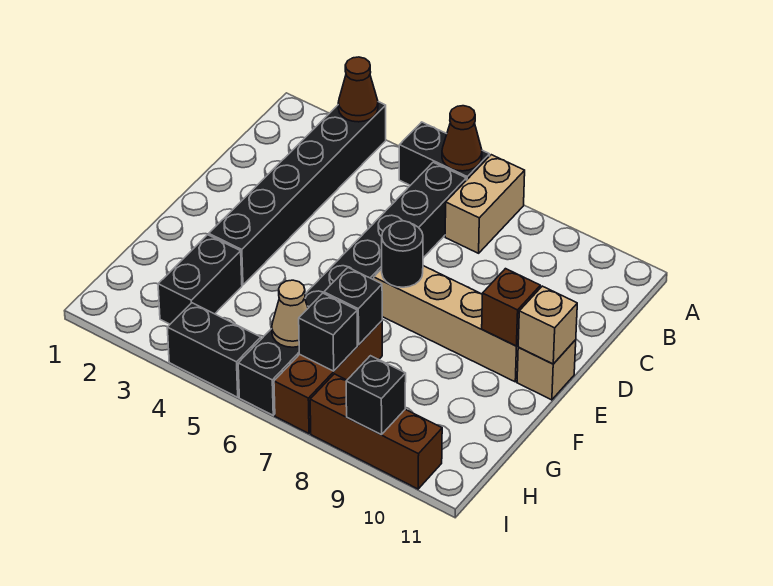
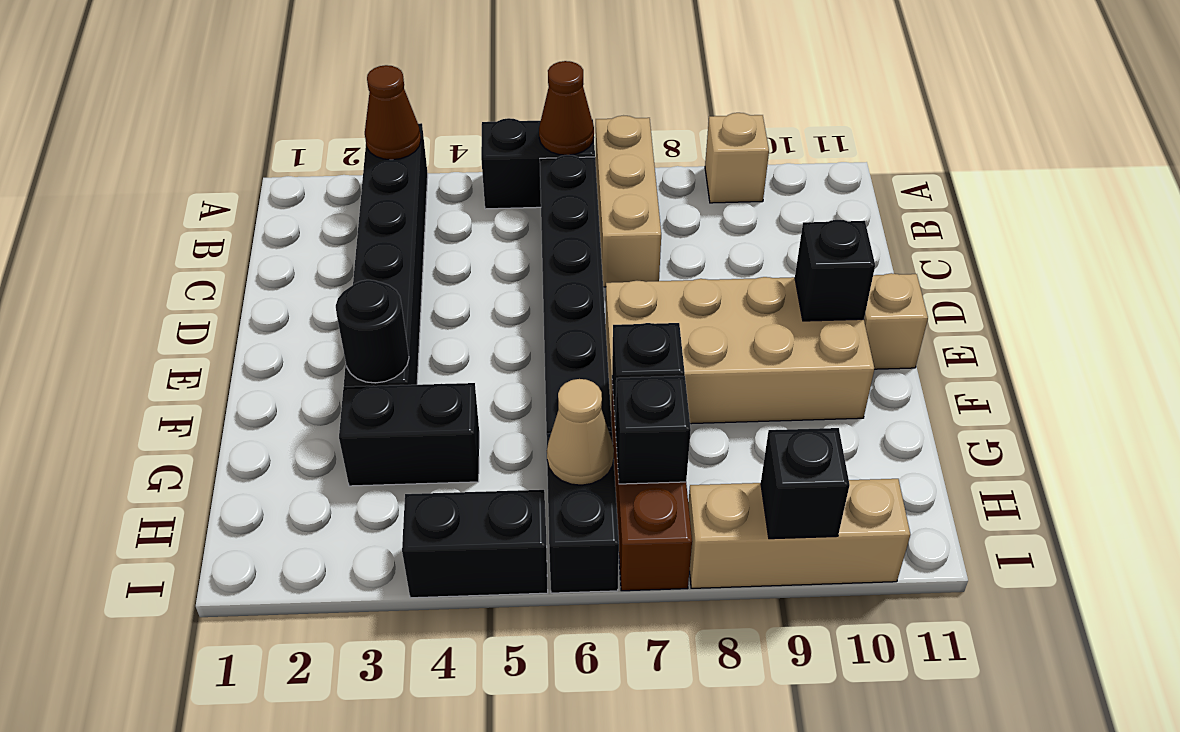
tan 1x2 brick [445,155,525,253] -> tan 1x3 brick [595,116,661,287]
tan 1x4 brick [374,266,519,382] -> tan 2x4 brick [606,277,874,424]
black 1x1 round brick [382,221,423,287] -> black 1x1 round brick moved to [336,280,409,383]
brown 1x1 brick [482,269,540,346] -> black 1x1 brick [795,220,875,321]
tan 1x1 brick [518,286,577,364] -> tan 1x1 brick moved to [705,113,769,203]
black 1x2 brick [158,235,242,324] -> black 1x2 brick turned to [339,383,479,486]
brown 1x3 brick [310,374,442,489] -> tan 1x3 brick [688,479,910,588]

